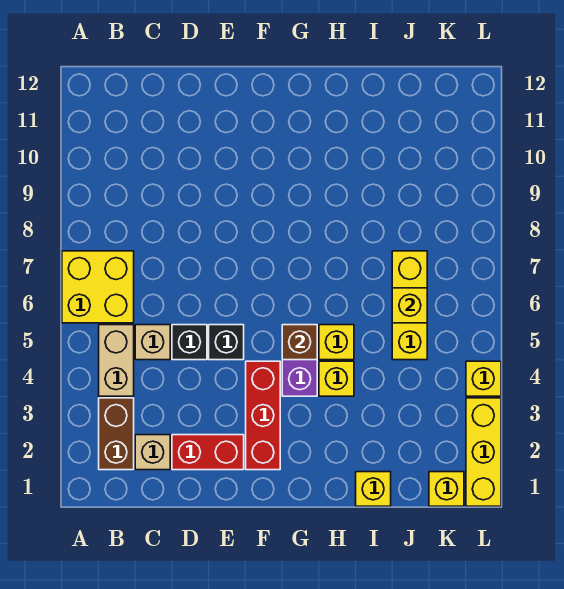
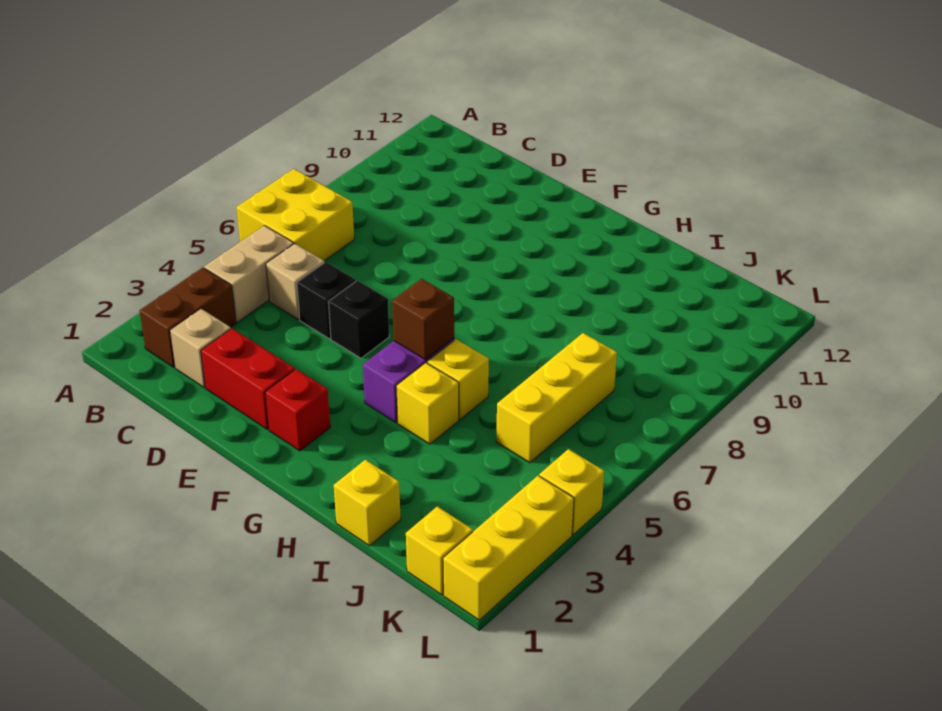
red 1x3 brick [246,361,280,470] -> red 1x1 brick [265,369,330,451]
yellow 1x1 brick [392,288,427,323] -> none

